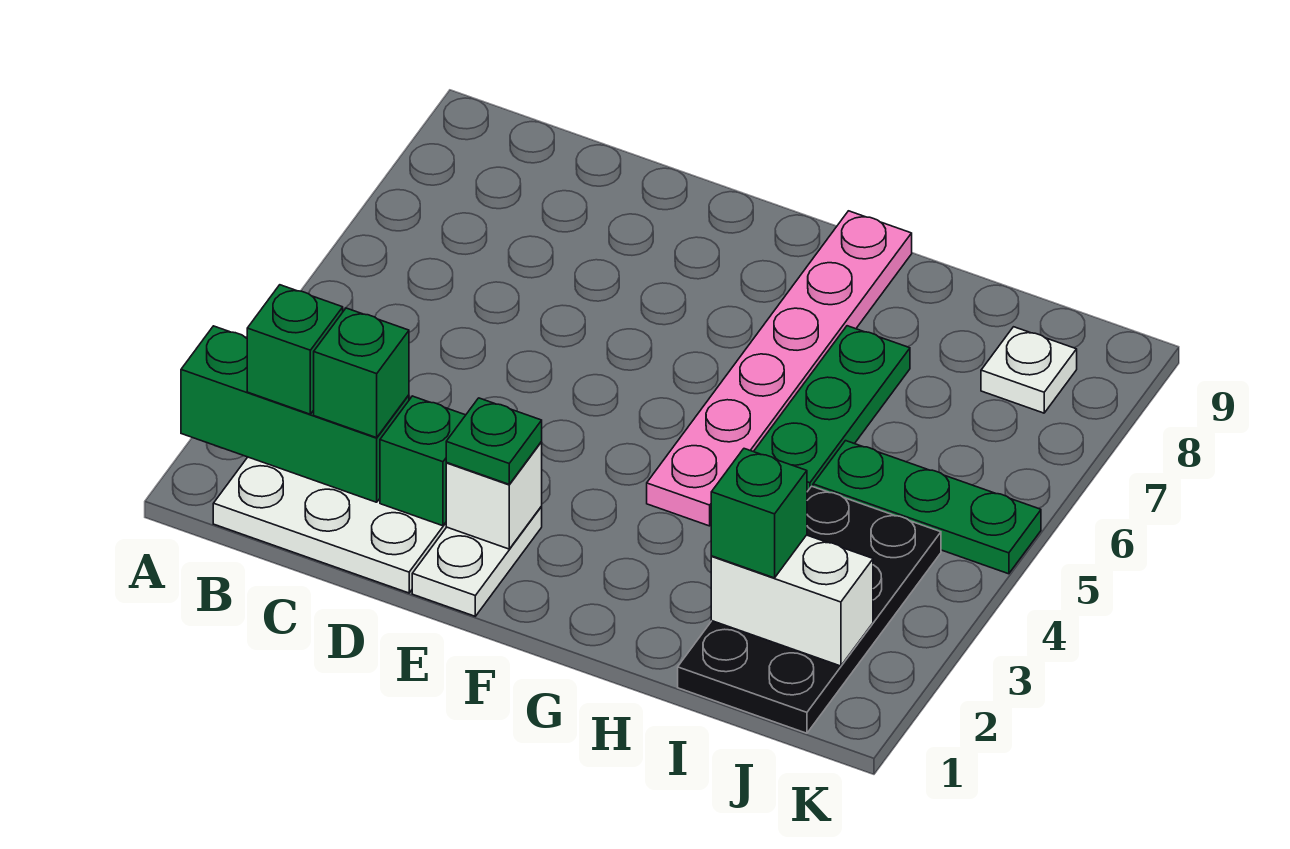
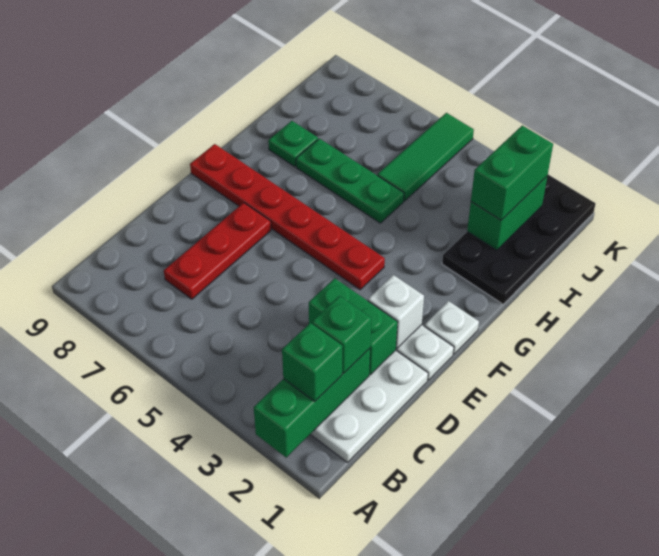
none -> red 1x3 plate [164,203,271,299]
green 1x1 brick [380,396,465,526] -> green 1x2 brick [309,278,398,375]
green 1x1 plate [446,398,542,484] -> green 1x1 plate moved to [268,121,318,167]
none -> red 1x6 plate [190,144,385,290]
pink 1x6 plate [647,211,912,526] -> none
black 2x4 plate [678,486,941,733] -> black 2x4 plate turned to [442,175,596,304]
white 1x2 brick [711,535,873,666] -> green 1x2 brick [467,177,547,250]
green 1x1 brick [711,449,807,578] -> green 1x2 brick [471,125,553,220]
green 1x3 plate [813,441,1041,574] -> green 1x3 tile [377,113,474,201]
white 1x1 plate [981,327,1077,413] -> white 1x1 plate moved to [424,301,479,354]

